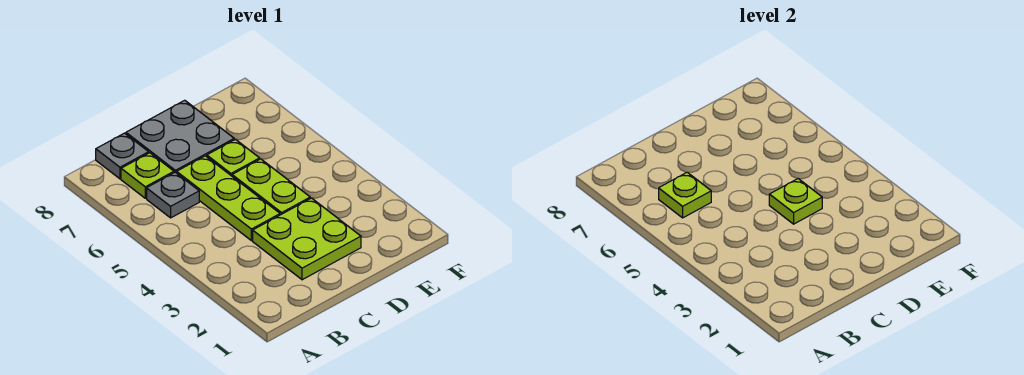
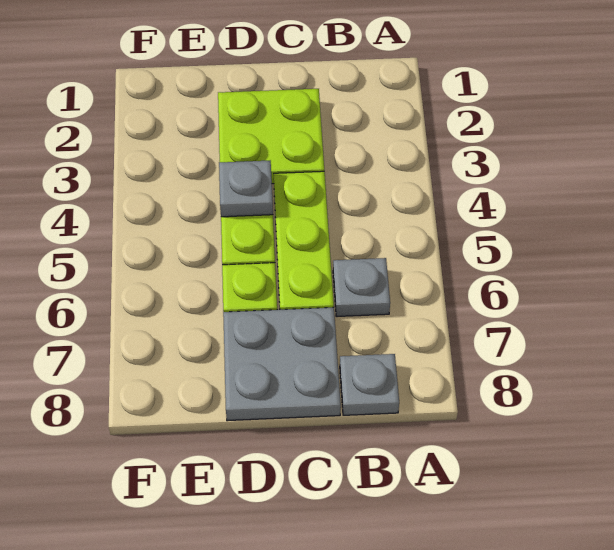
lime 1x1 plate [659,172,711,218] -> none
lime 1x1 plate [121,153,174,198] -> none
lime 1x1 plate [769,179,822,224] -> grey 1x1 plate [219,161,273,217]

